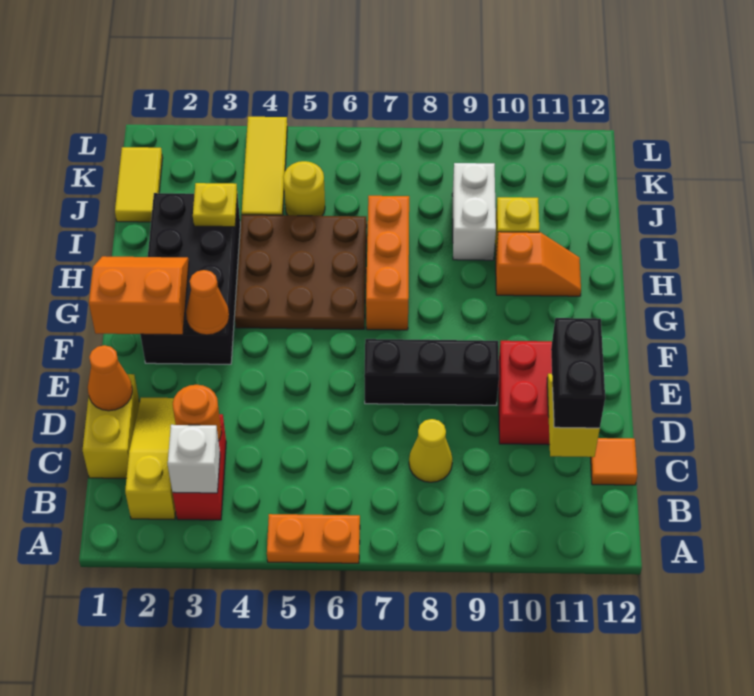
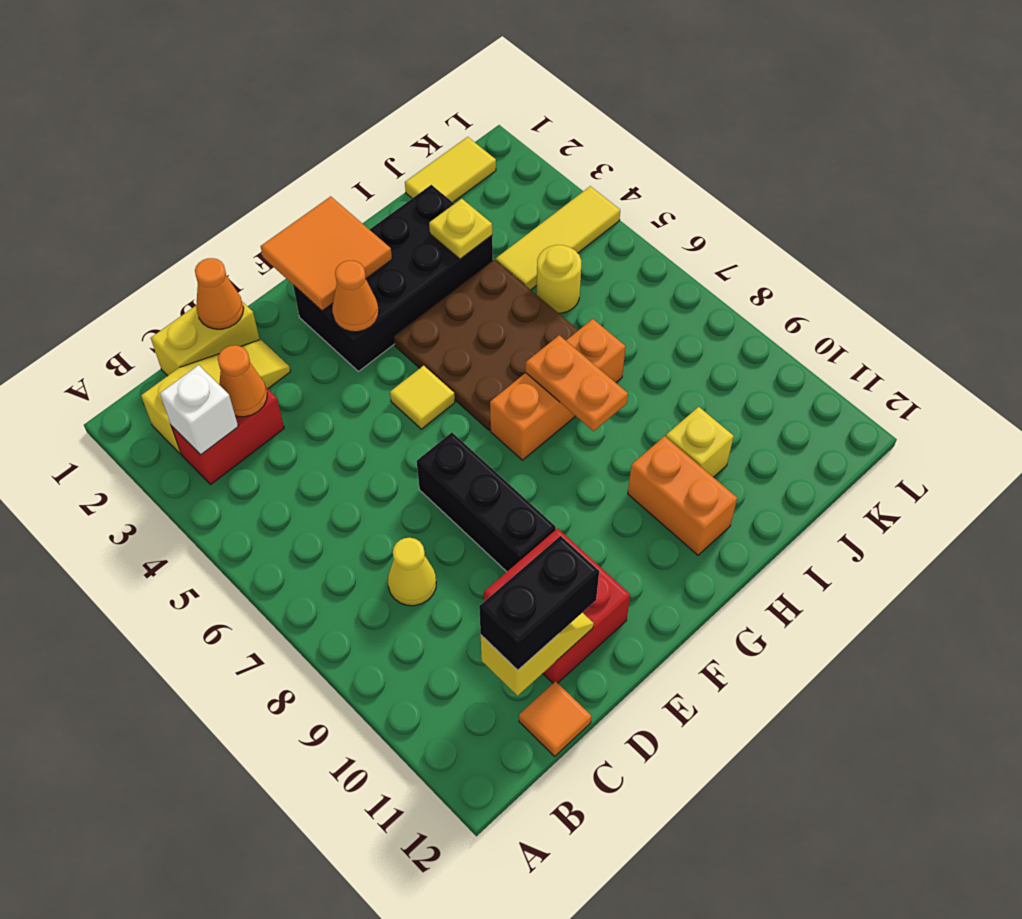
orange 1x2 plate [267,514,360,563] -> orange 1x2 plate moved to [526,335,628,431]
orange 1x1 round brick [173,385,222,441] -> orange 1x1 cone [218,345,267,417]
orange 2x2 slope [89,256,189,335] -> orange 2x2 tile [261,196,392,311]
none -> yellow 1x1 tile [390,366,455,429]
orange 1x2 slope [496,232,581,296] -> orange 1x2 brick [628,436,737,555]
white 1x2 brick [452,163,496,260] -> none

